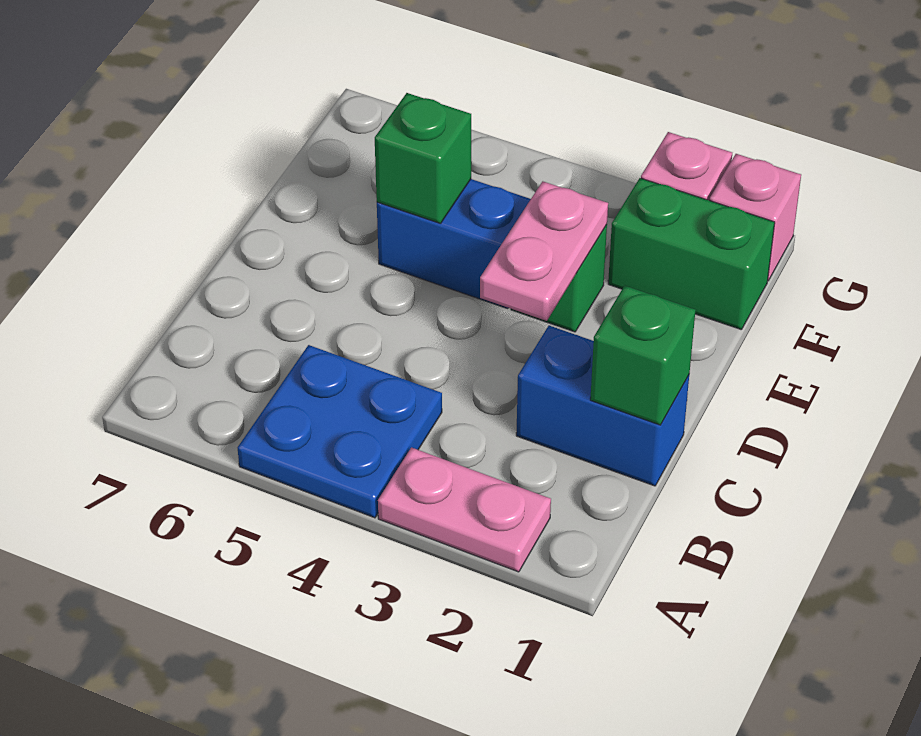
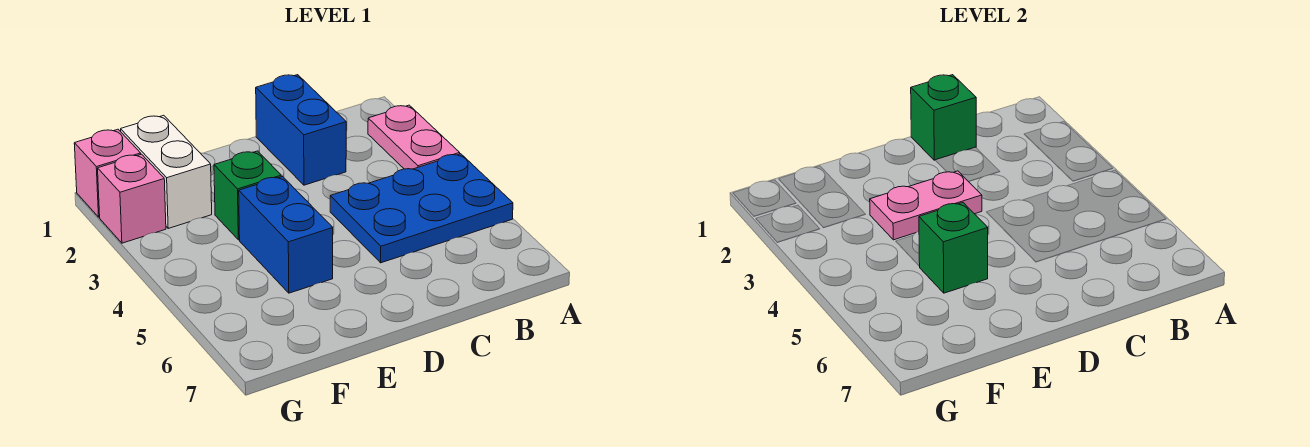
blue 2x2 plate [238,345,442,518] -> blue 2x3 plate [330,154,513,263]
green 1x2 brick [608,178,775,330] -> white 1x2 brick [121,115,212,228]

